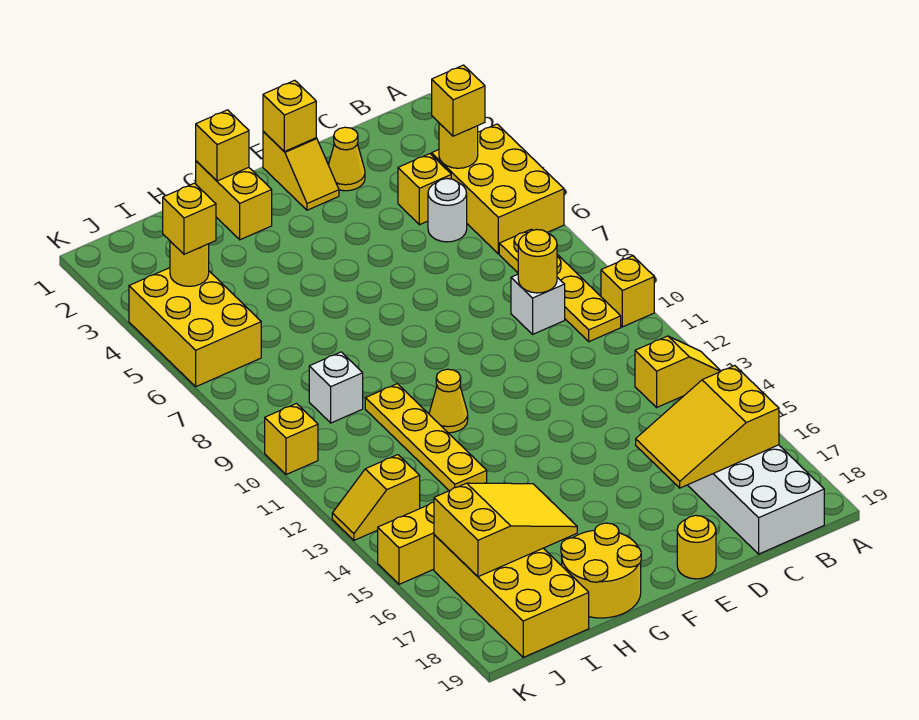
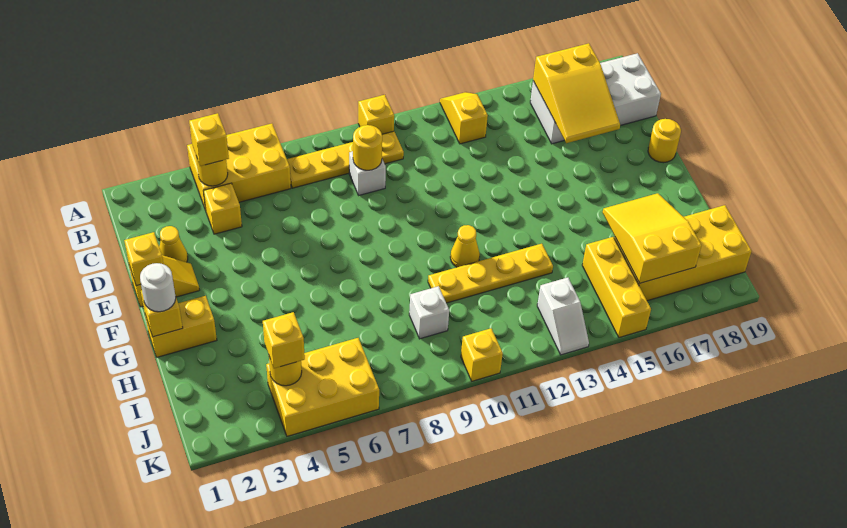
white 1x1 round brick [428,178,467,242] -> white 1x1 round brick moved to [140,263,176,312]
yellow 2x2 round brick [561,523,641,618] -> none
yellow 1x2 slope [332,455,420,540] -> white 1x2 slope [537,278,589,355]

